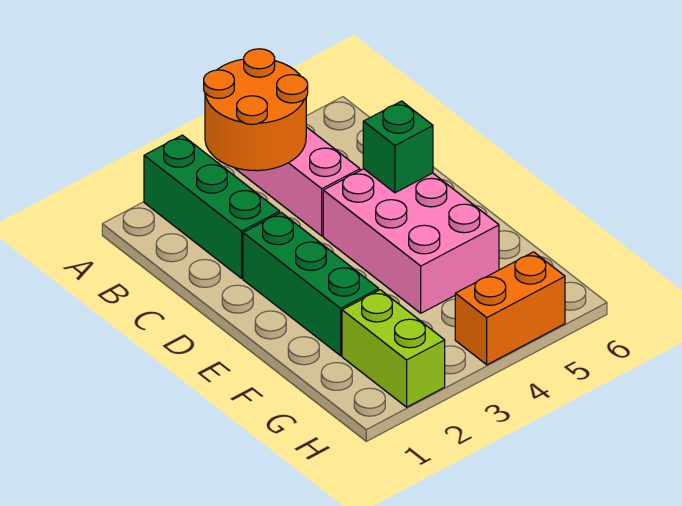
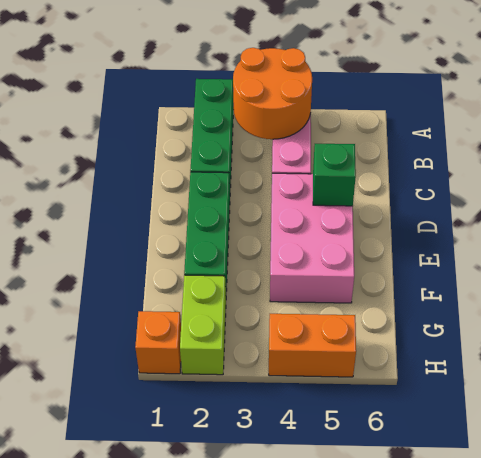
none -> orange 1x1 brick [135,311,181,374]

